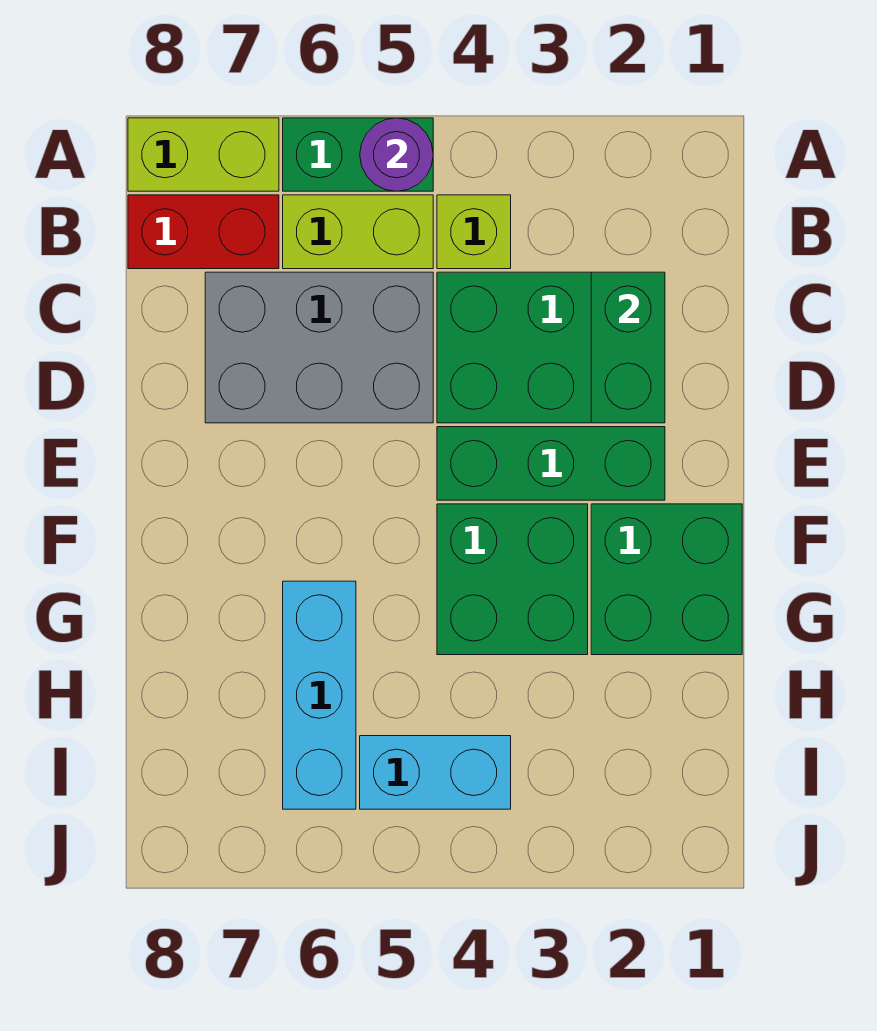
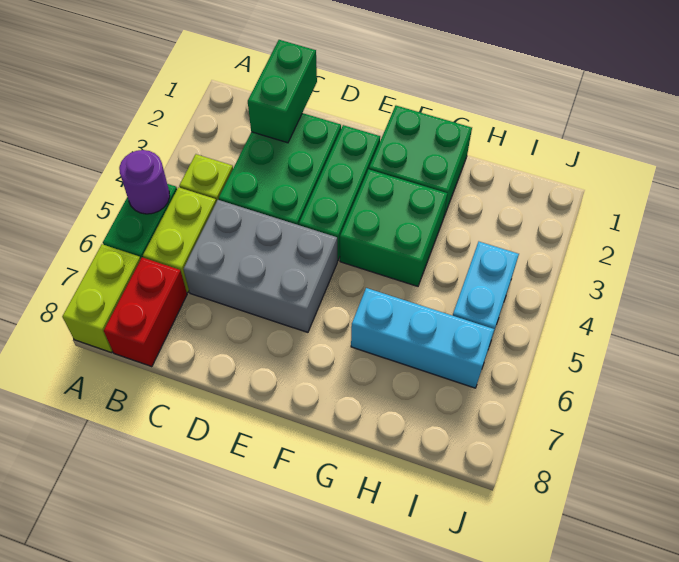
green 1x2 brick [591,272,665,423] -> green 1x2 brick turned to [248,40,317,143]
grey 2x3 brick [205,272,433,423] -> grey 2x3 brick turned to [184,200,337,332]

